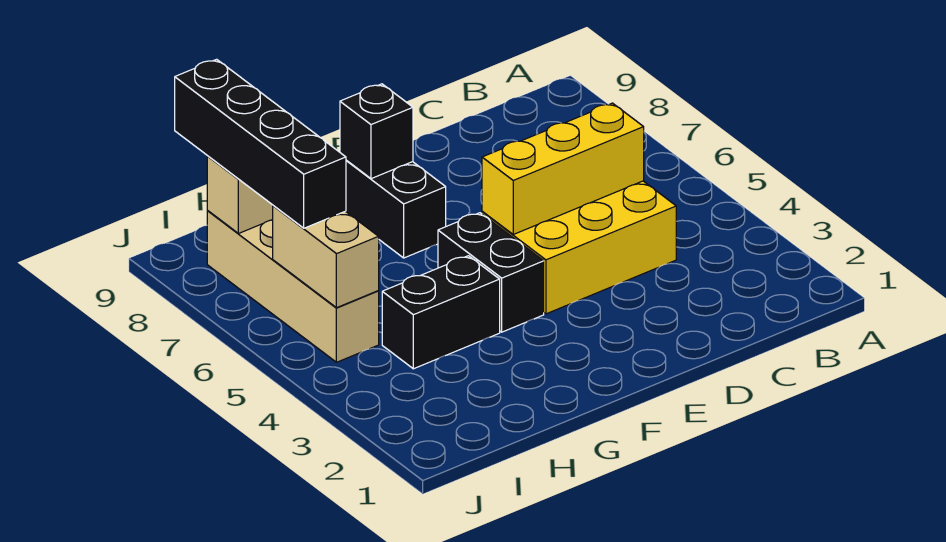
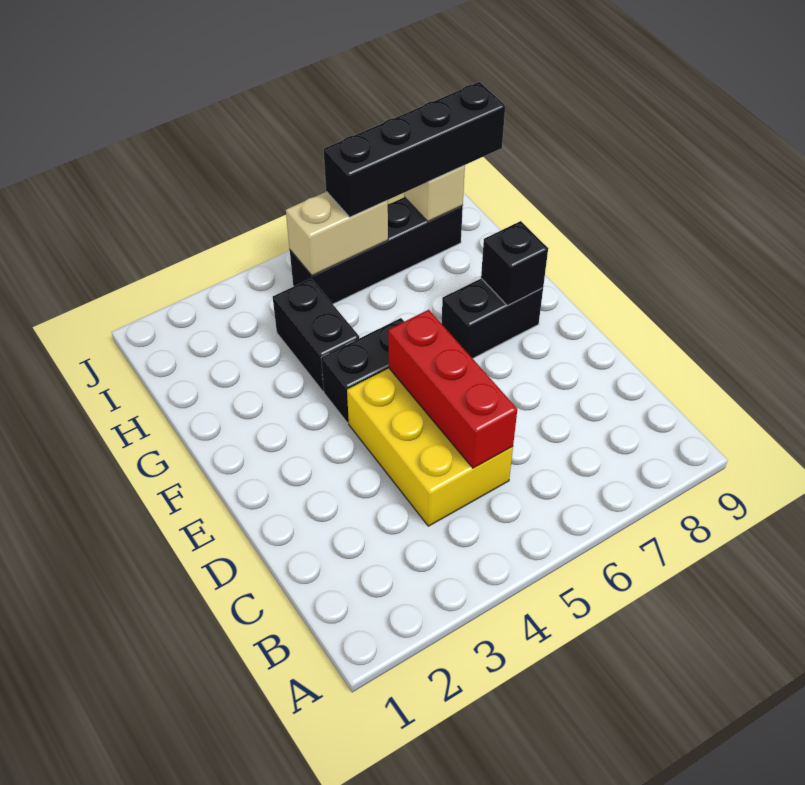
yellow 1x3 brick [482,103,644,234] -> red 1x3 brick [388,310,517,468]
tan 1x4 brick [207,211,379,362] -> black 1x4 brick [290,197,463,304]

